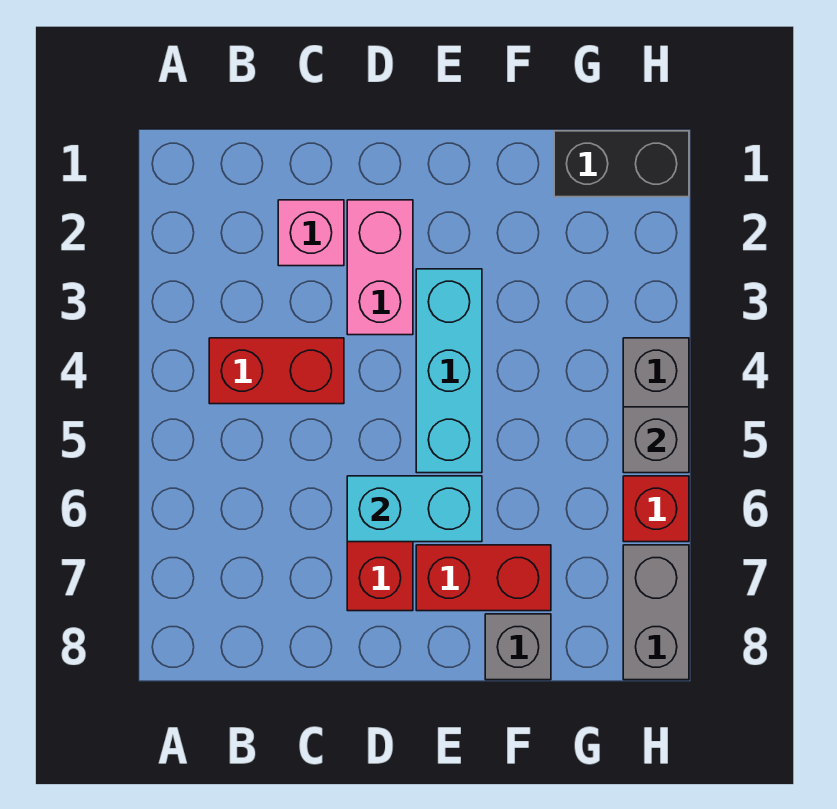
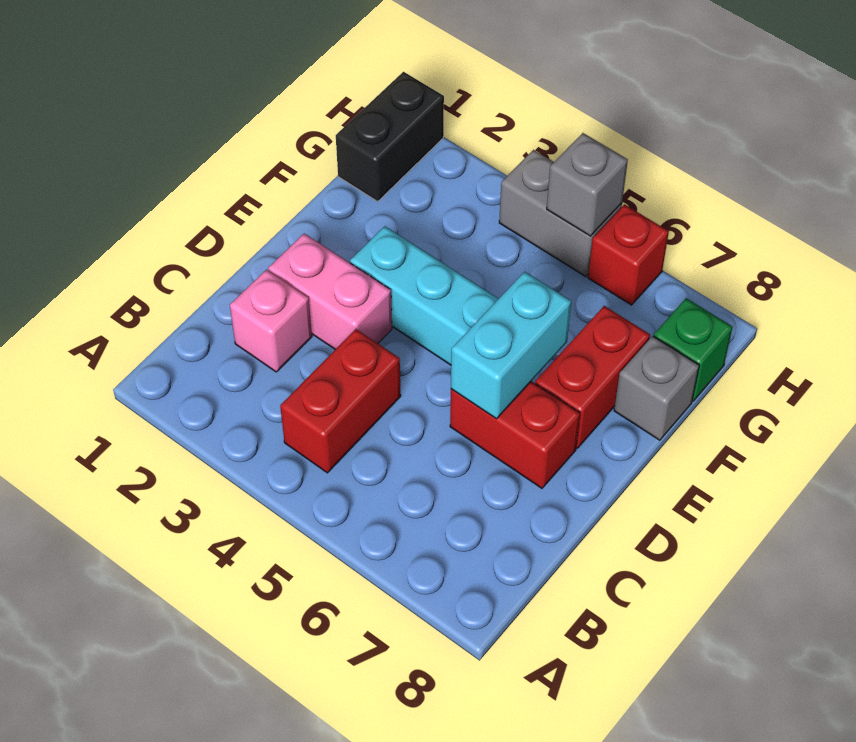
none -> green 1x1 brick [654,298,733,401]
grey 1x2 brick [623,545,689,680] -> none

